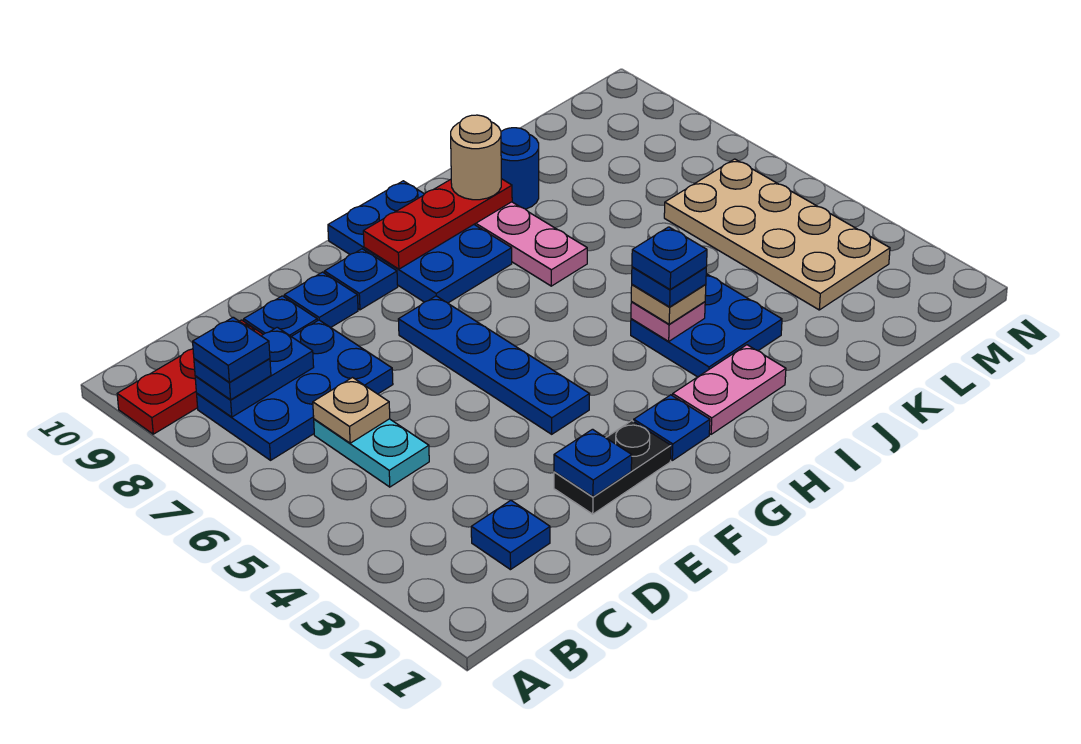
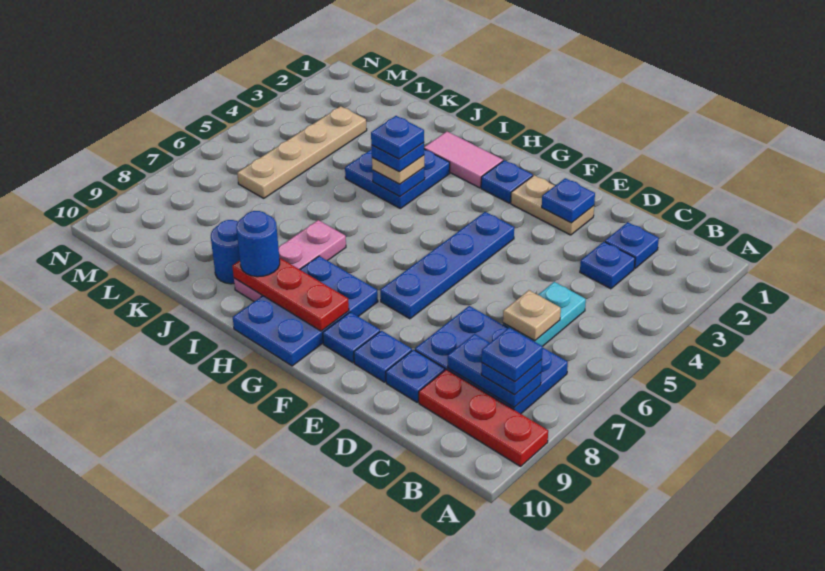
none -> blue 1x1 plate [580,242,635,289]
black 1x2 plate [554,421,671,514] -> tan 1x2 plate [511,175,594,235]
pink 1x2 plate [672,345,786,434] -> pink 1x2 tile [424,132,503,188]
pink 1x1 plate [631,302,705,341] -> blue 1x1 plate [372,168,425,196]
tan 1x1 round brick [451,115,501,200] -> blue 1x1 round brick [236,211,280,277]
tan 2x4 plate [664,159,890,310] -> tan 1x4 plate [237,106,367,198]

